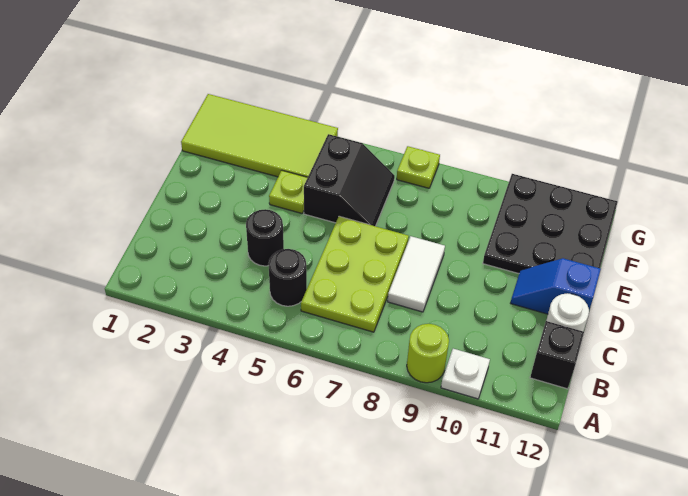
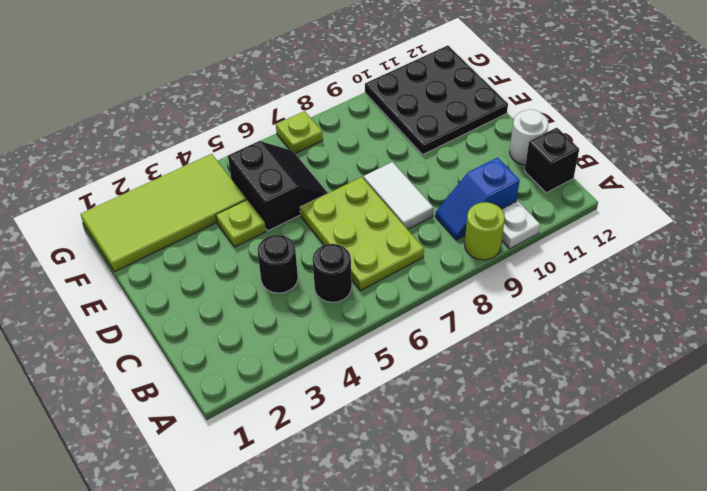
blue 1x2 slope [511,258,601,314] -> blue 1x2 slope moved to [435,158,520,240]

